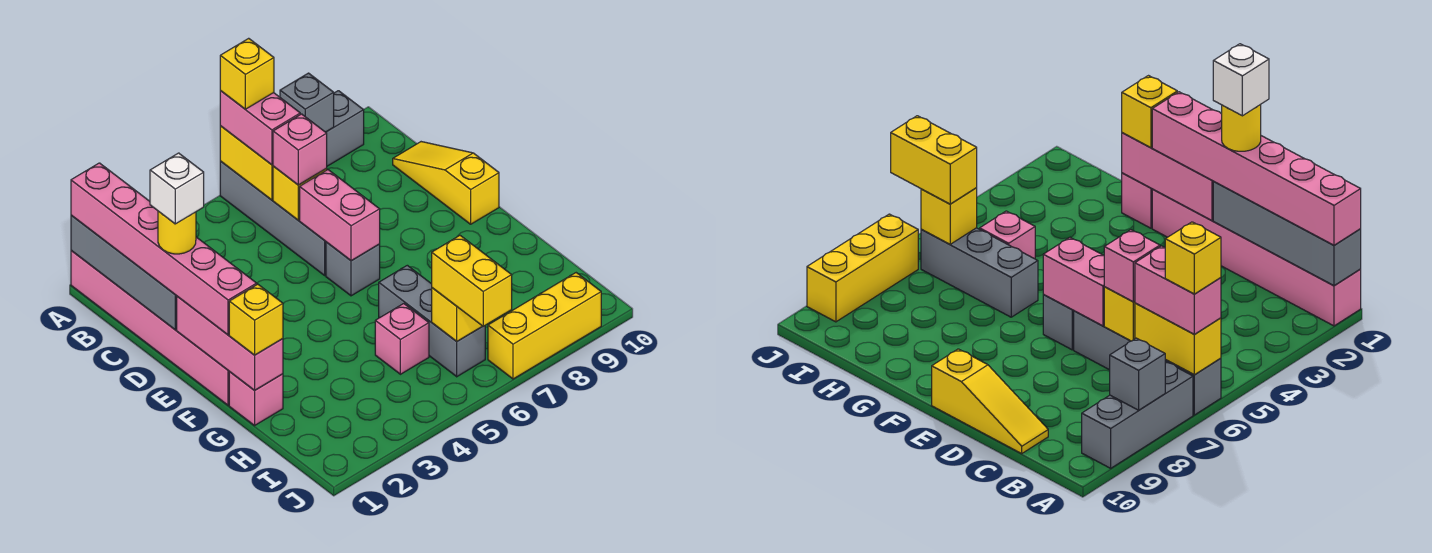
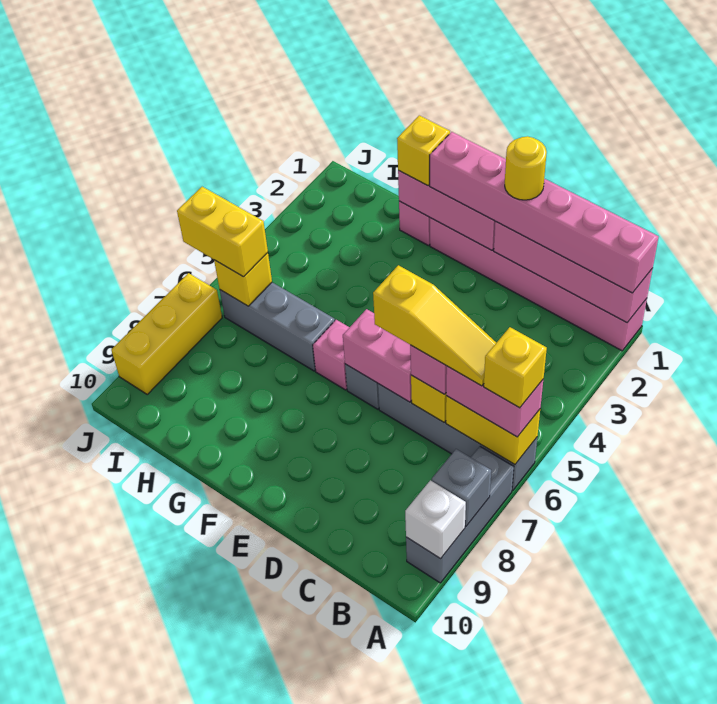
grey 1x4 brick [71,215,177,330] -> pink 1x4 brick [494,222,653,323]
yellow 1x3 slope [393,142,499,224] -> yellow 1x3 slope moved to [373,265,496,386]
white 1x1 brick [150,153,204,224] -> white 1x1 brick moved to [405,480,466,559]
pink 1x1 brick [375,304,429,374] -> pink 1x1 brick moved to [313,320,350,390]

